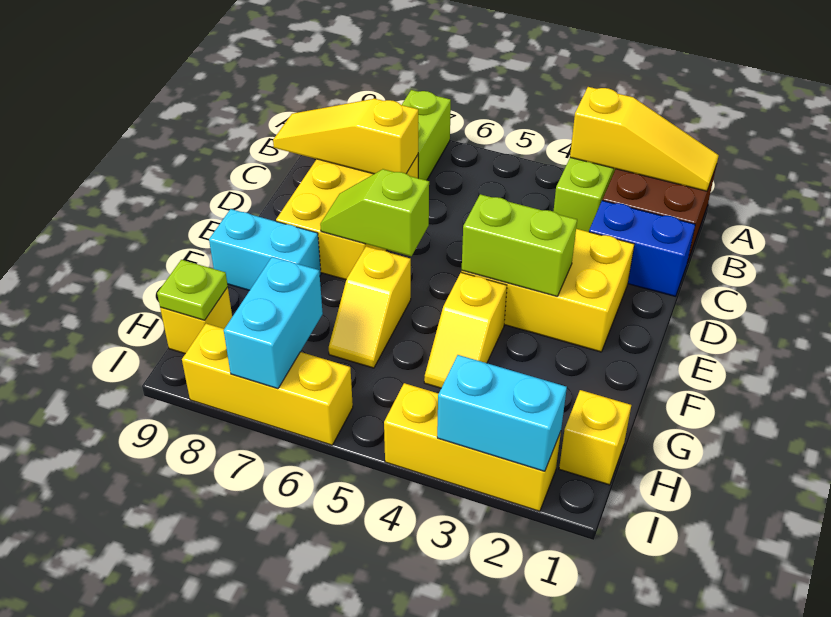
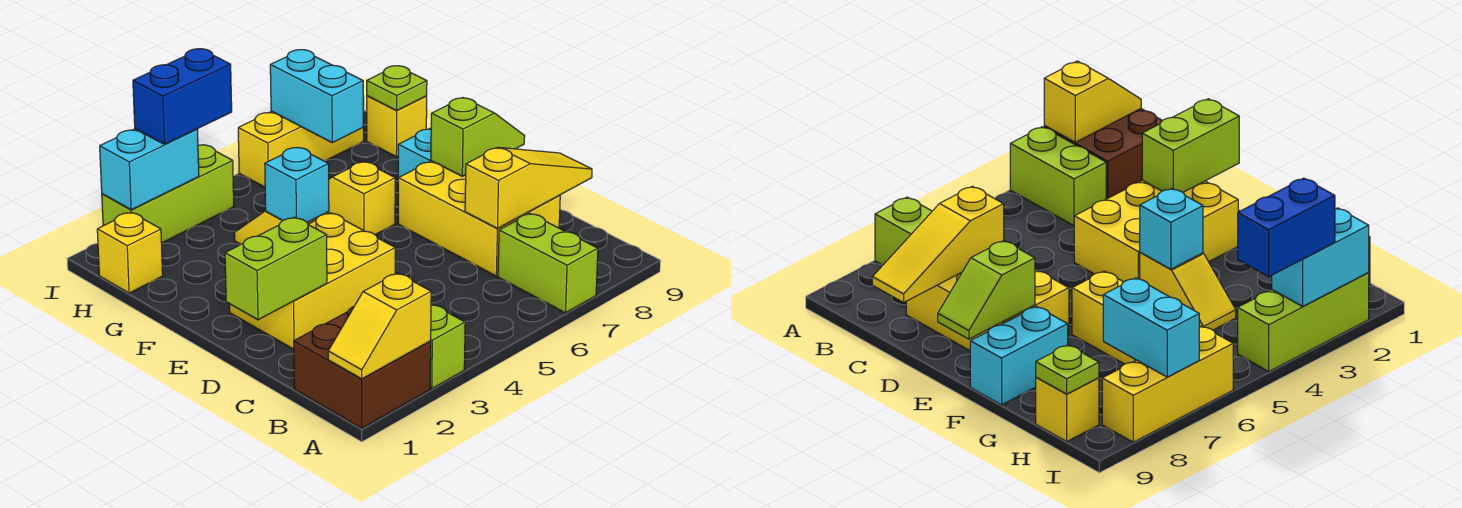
yellow 1x3 slope [570,87,719,191] -> yellow 1x2 slope [328,273,431,379]
blue 1x2 brick [589,201,695,296] -> blue 1x2 brick moved to [133,49,232,144]
lime 1x2 brick [462,194,577,296] -> lime 1x2 brick moved to [225,217,327,320]
lime 1x2 slope [320,169,429,256] -> lime 1x2 slope moved to [431,98,525,176]
none -> cyan 1x1 brick [265,147,329,222]
yellow 1x3 brick [384,383,561,511] -> lime 1x3 brick [102,145,234,243]

